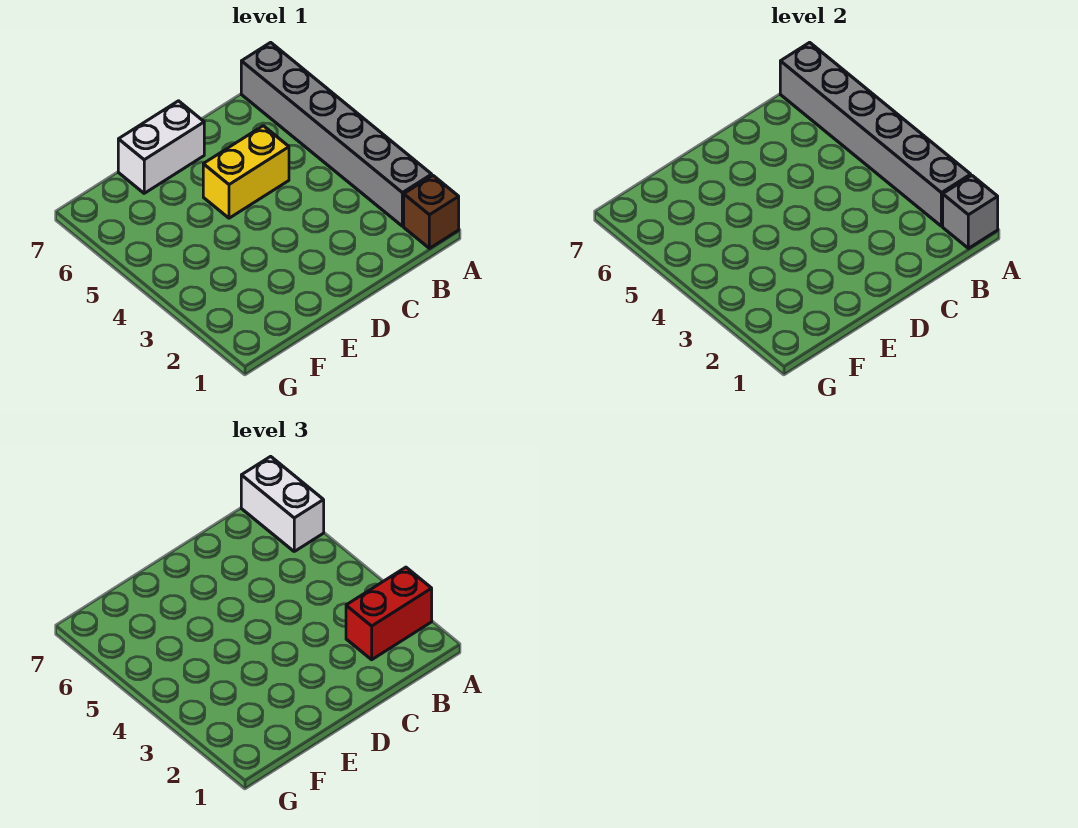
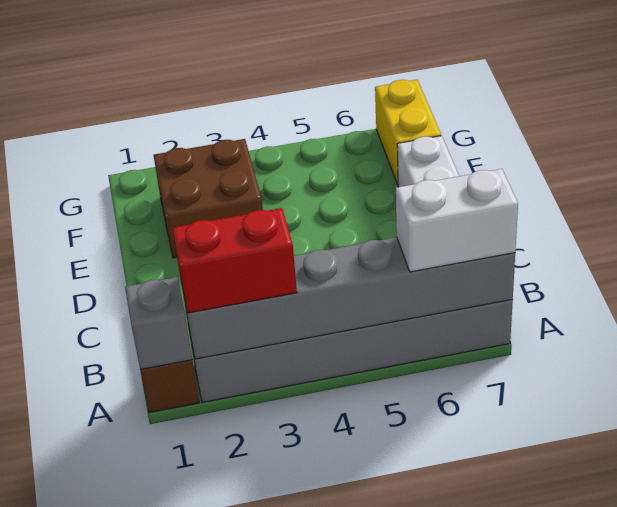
red 1x2 brick [346,567,432,660] -> red 1x2 brick turned to [172,208,297,313]
yellow 1x2 brick [203,126,289,218] -> yellow 1x2 brick moved to [375,80,441,184]
none -> brown 2x2 brick [154,139,263,258]

